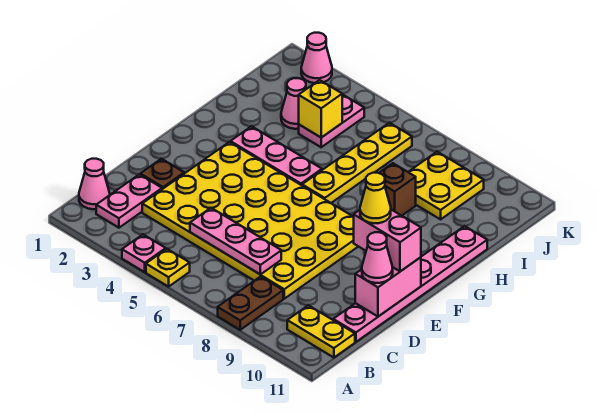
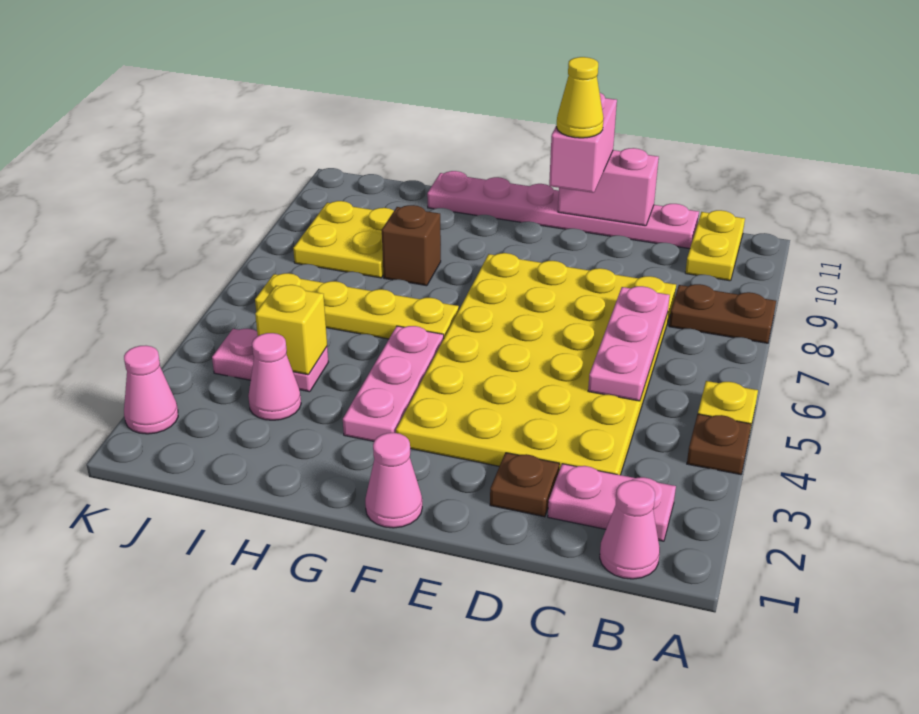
pink 1x1 plate [122,234,166,272] -> brown 1x1 plate [687,414,751,475]
pink 1x1 cone [362,232,393,283] -> pink 1x1 cone moved to [365,433,422,528]

